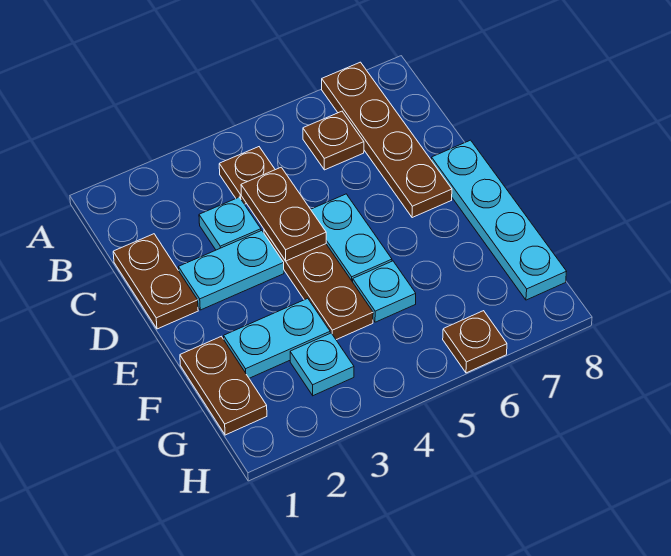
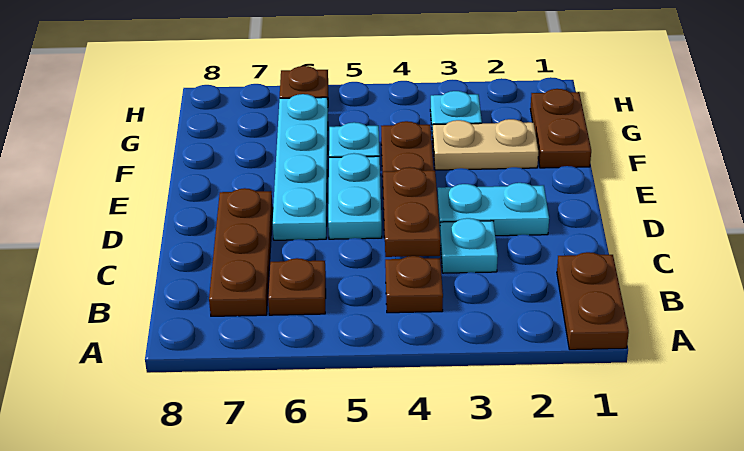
brown 1x4 plate [322,62,452,218] -> brown 1x3 plate [209,188,273,316]
brown 1x2 plate [113,234,198,329] -> brown 1x2 plate moved to [557,252,629,350]
cyan 1x4 plate [431,140,567,300] -> cyan 1x4 plate moved to [272,94,328,240]
cyan 1x2 plate [224,298,330,378] -> tan 1x2 plate [433,119,538,170]

